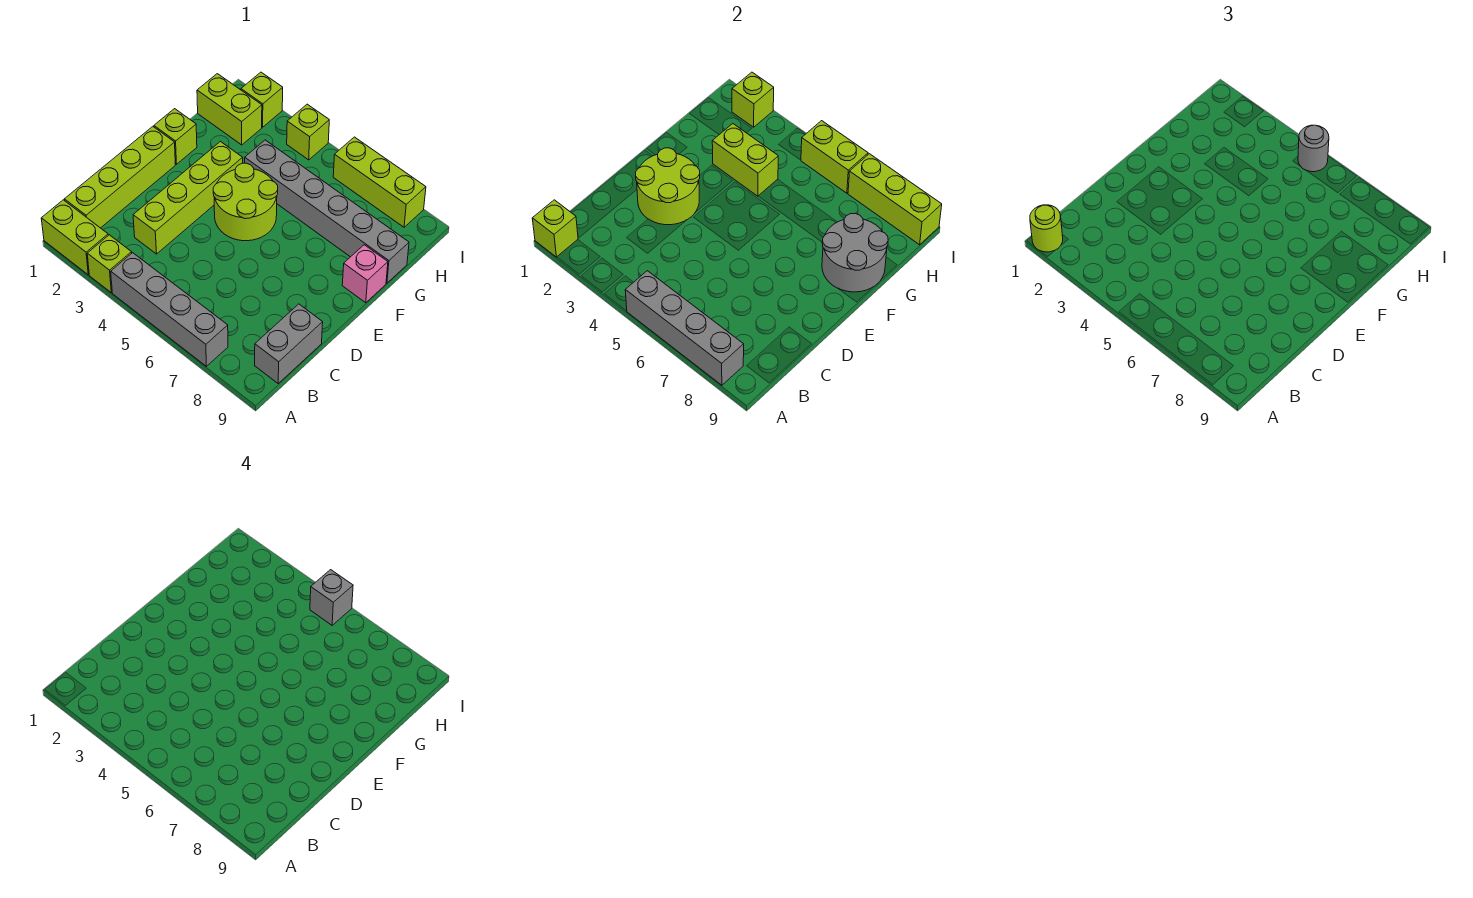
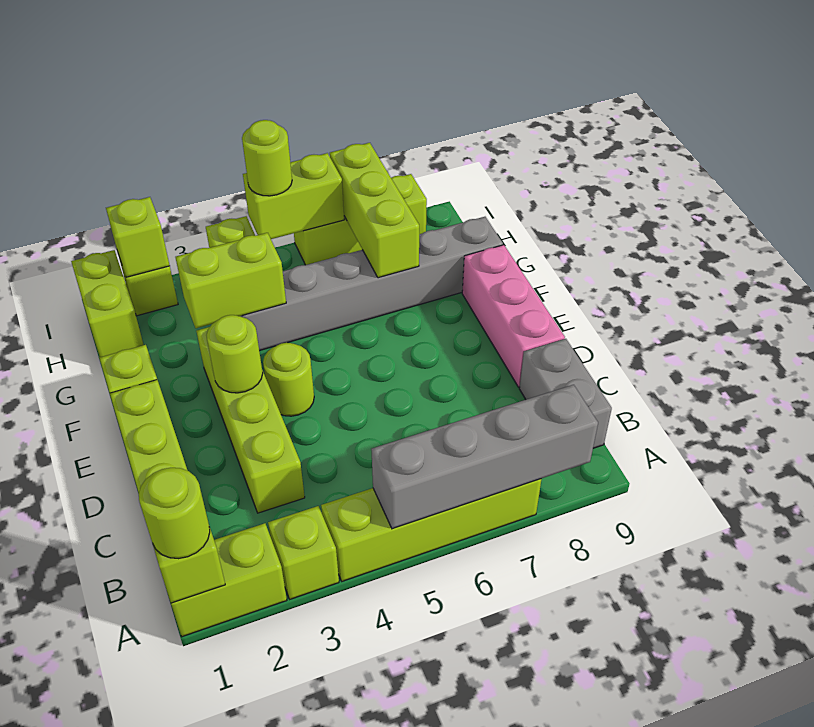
grey 1x4 brick [111,253,228,366] -> lime 1x4 brick [321,479,541,581]
lime 2x2 round brick [636,148,700,225] -> lime 1x1 round brick [206,315,263,393]
lime 2x2 round brick [213,163,278,241] -> lime 1x1 round brick [263,343,314,416]
grey 2x2 round brick [822,213,888,292] -> none
pink 1x1 brick [342,245,388,303] -> pink 1x3 brick [462,245,565,387]
lime 1x2 brick [197,74,262,145] -> lime 1x2 brick turned to [71,250,144,357]
grey 1x1 round brick [1298,125,1329,172] -> lime 1x1 round brick [242,120,292,196]
grey 1x1 brick [310,570,353,625] -> none
lime 1x3 brick [848,154,942,245] -> lime 1x3 brick turned to [330,143,419,278]

